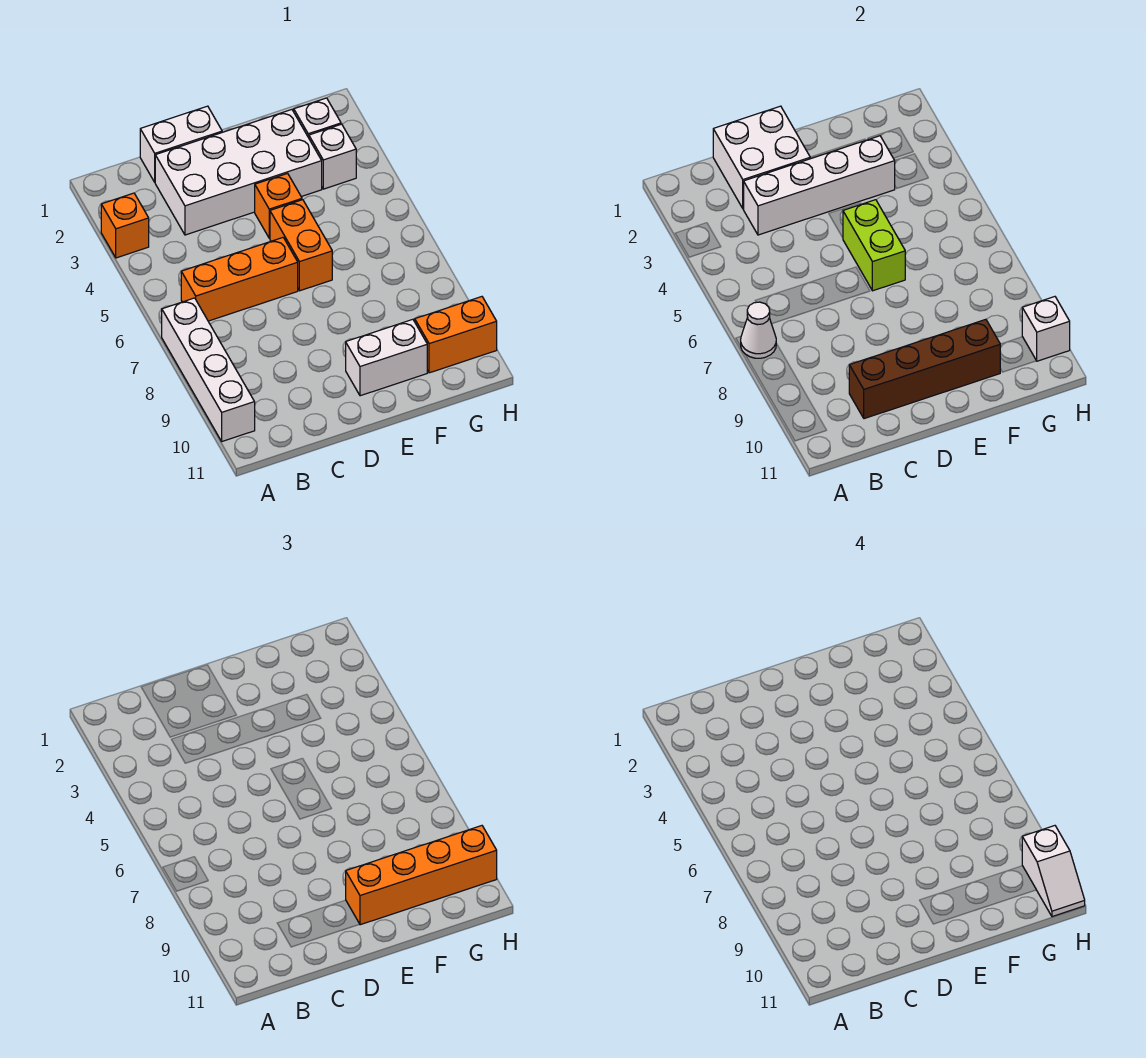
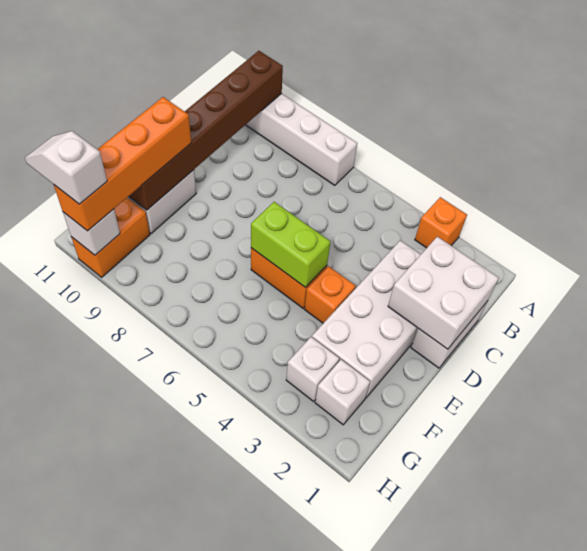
white 1x1 cone [740,302,776,358] -> none
orange 1x3 brick [181,238,298,321] -> none
white 1x4 brick [743,136,895,235] -> none
brown 1x4 brick [849,319,1000,419] -> brown 1x6 brick [128,51,283,210]

